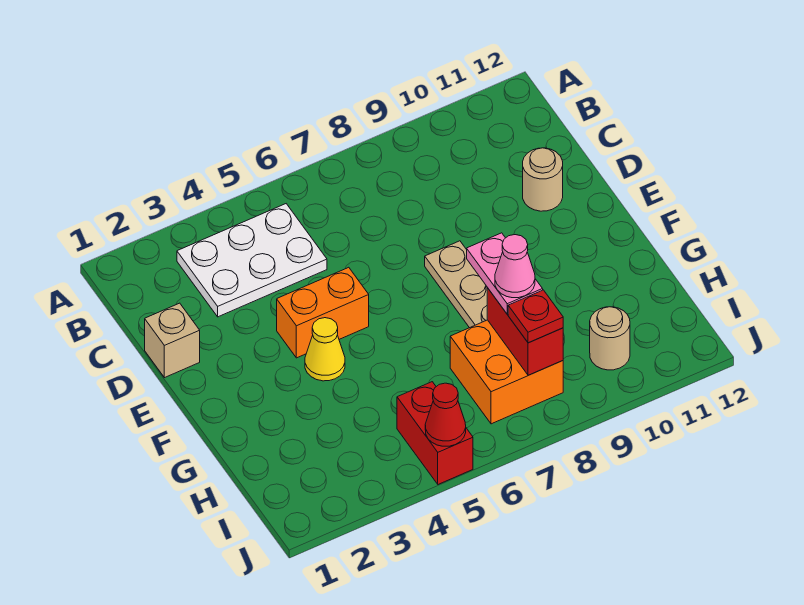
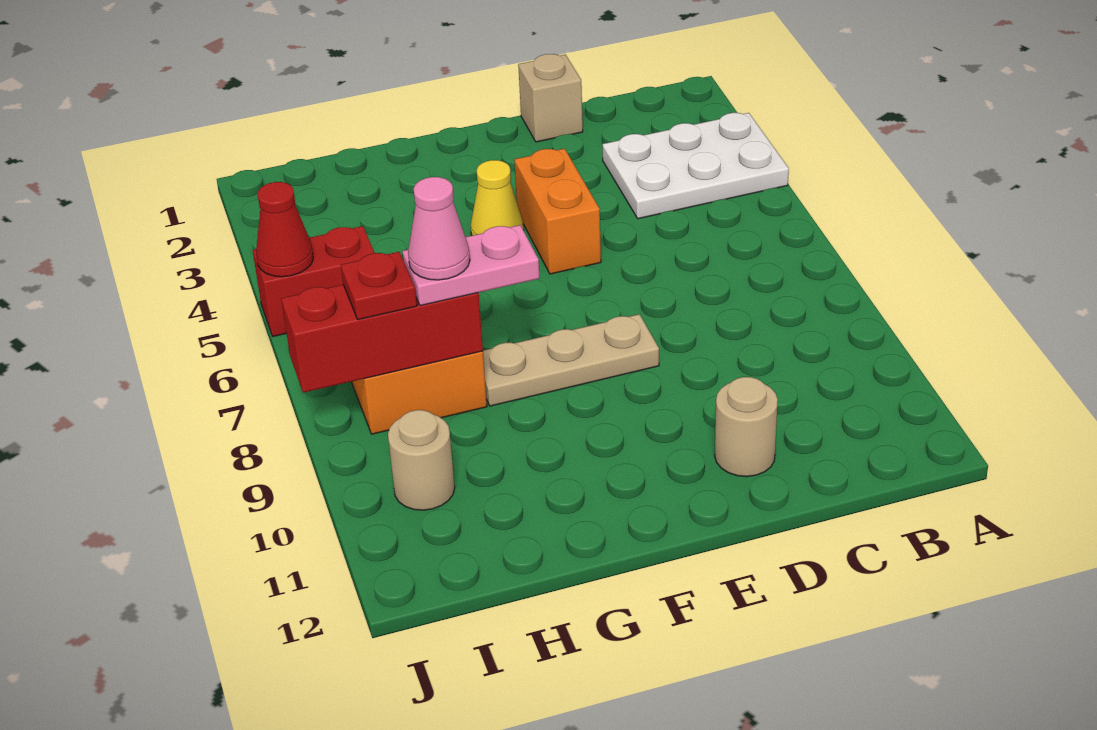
white 2x3 plate [177,204,327,317] -> white 2x3 plate turned to [602,113,789,219]
red 1x2 brick [487,288,563,375] -> red 1x3 brick [281,285,483,393]

